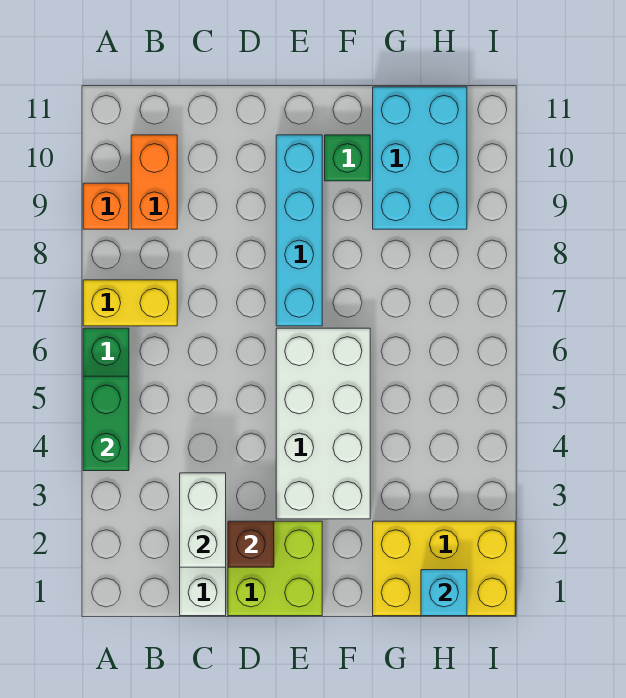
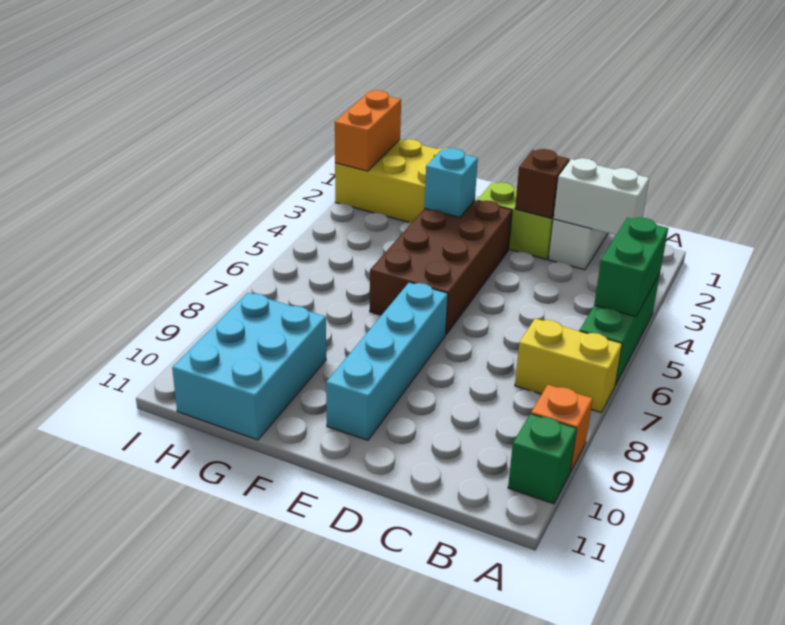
orange 1x2 brick [131,135,177,229] -> orange 1x2 brick moved to [335,90,401,171]
white 1x2 brick [180,473,226,567] -> white 1x2 brick turned to [553,158,649,235]
lime 2x2 brick [228,521,322,616] -> lime 1x2 brick [477,182,554,260]
white 2x4 brick [276,328,370,519] -> brown 2x4 brick [370,200,512,334]
green 1x1 brick [325,135,370,181] -> green 1x1 brick moved to [508,414,577,504]
cyan 1x1 brick [421,570,467,616] -> cyan 1x1 brick moved to [424,148,478,218]

